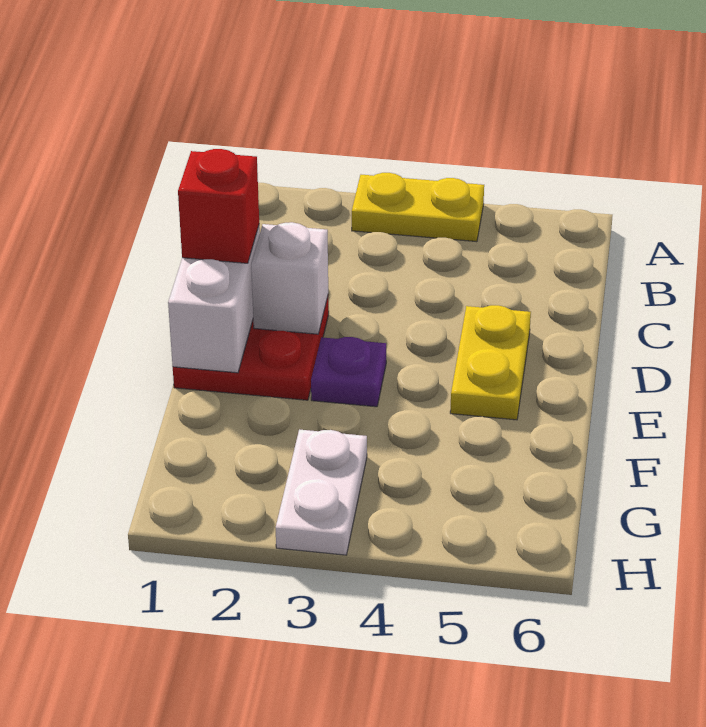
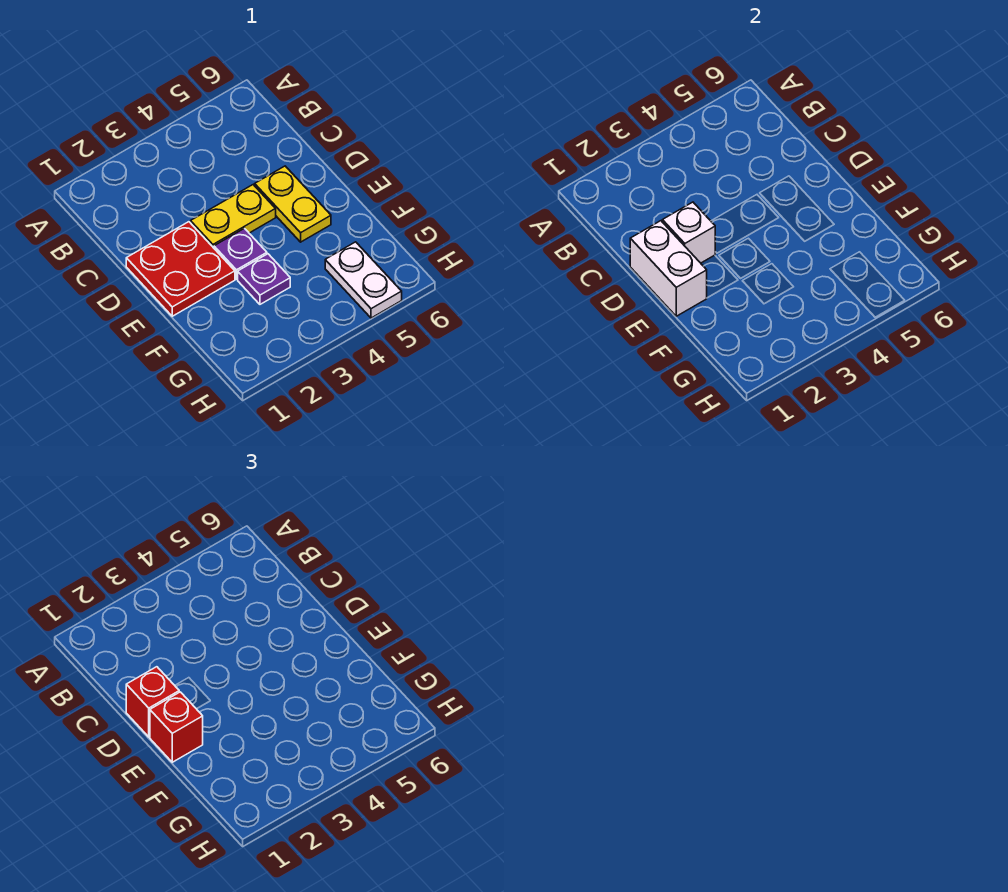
yellow 1x2 plate [352,173,484,242] -> yellow 1x2 plate moved to [191,185,276,248]
none -> red 1x1 brick [150,692,203,762]
none -> purple 1x1 plate [238,254,290,304]
white 1x2 plate [276,429,367,555] -> white 1x2 plate moved to [325,242,402,318]

